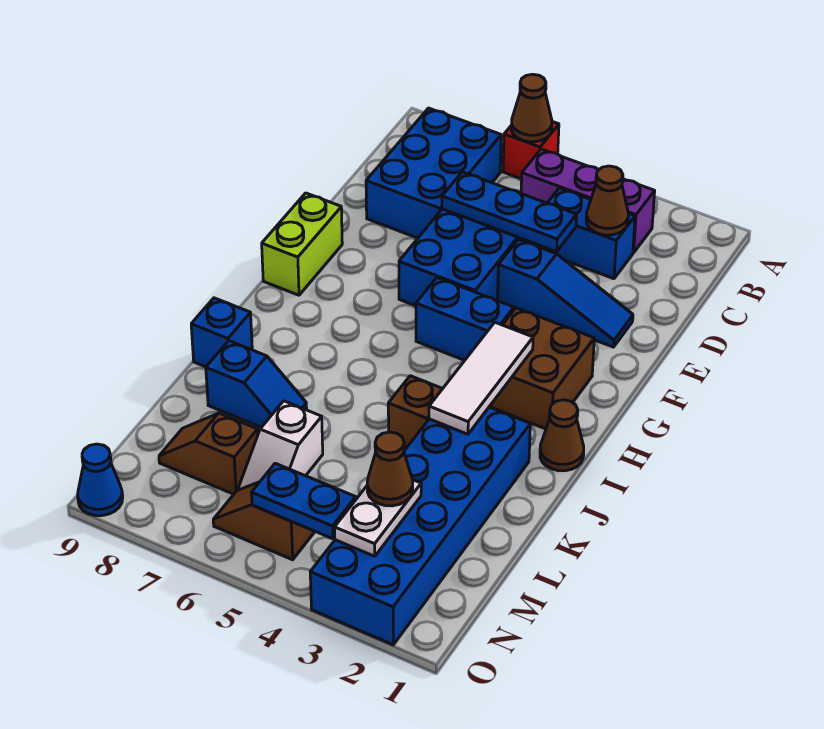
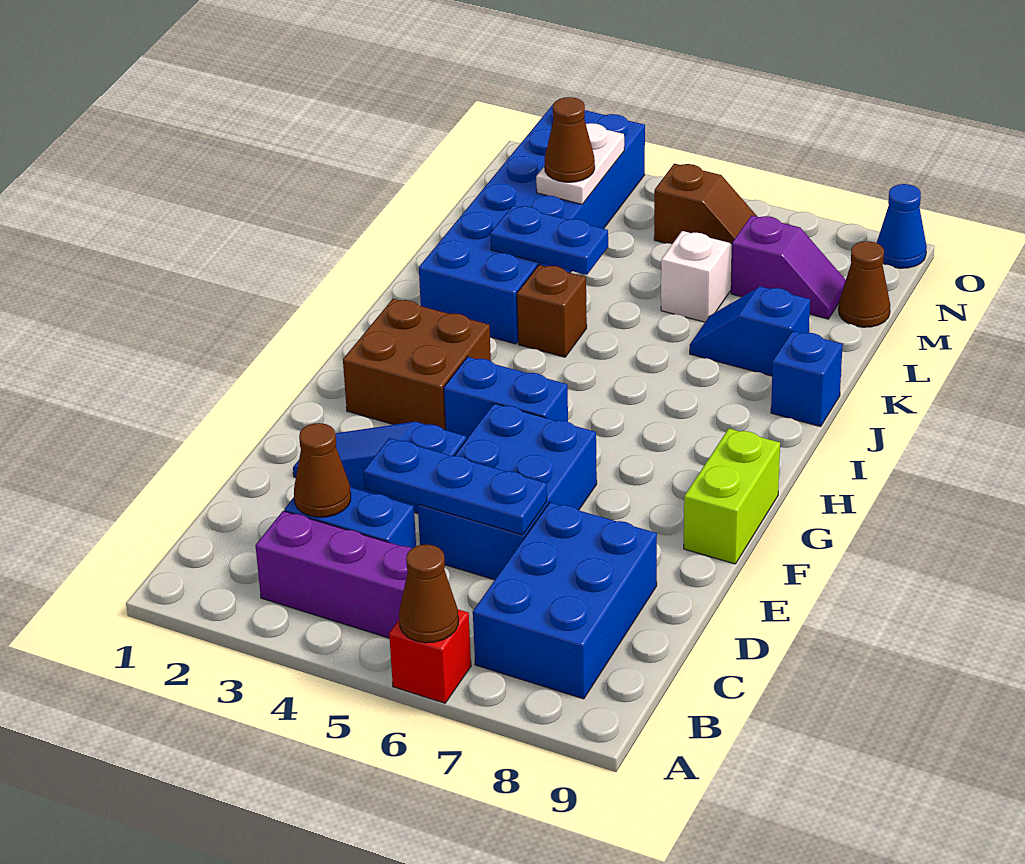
white 1x3 tile [429,322,533,434] -> none
brown 1x1 cone [540,400,584,471] -> brown 1x1 cone moved to [838,241,890,327]
brown 1x2 slope [159,413,258,494] -> purple 1x2 slope [731,215,846,319]
blue 1x2 plate [251,463,356,539] -> blue 1x2 plate moved to [490,206,608,275]

